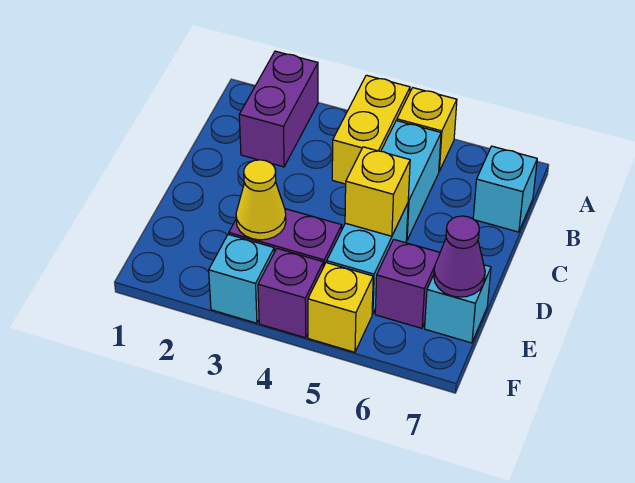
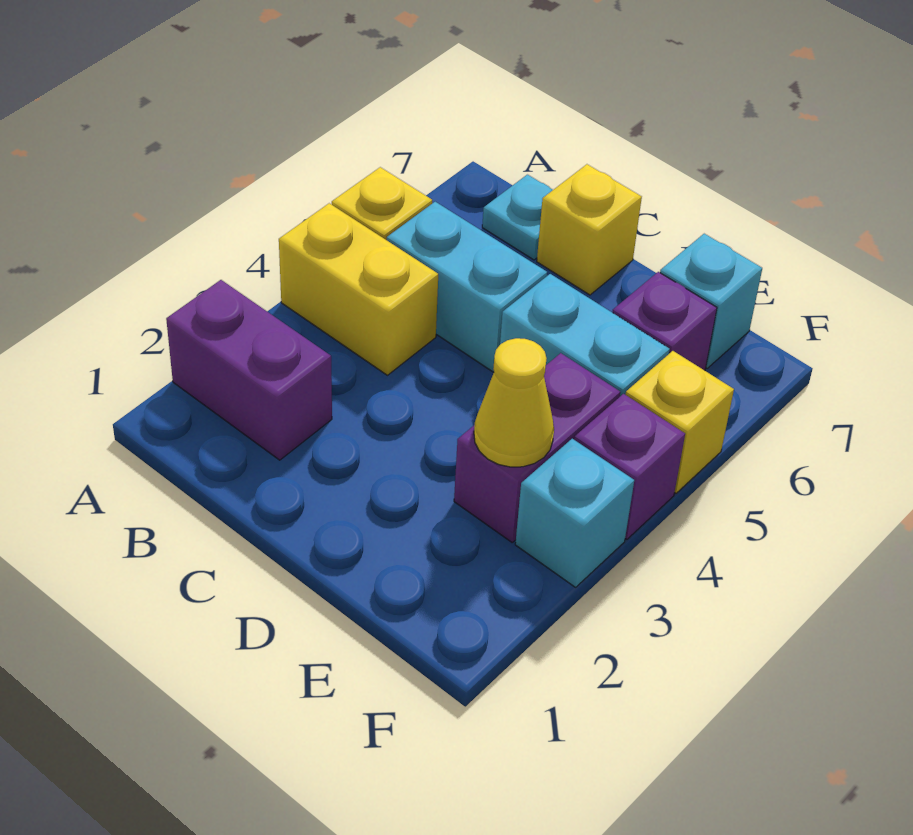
cyan 1x1 brick [473,146,537,232] -> cyan 1x1 plate [482,175,553,260]
yellow 1x1 brick [345,147,410,236] -> yellow 1x1 brick moved to [537,164,642,295]
purple 1x1 cone [434,216,485,297] -> none

